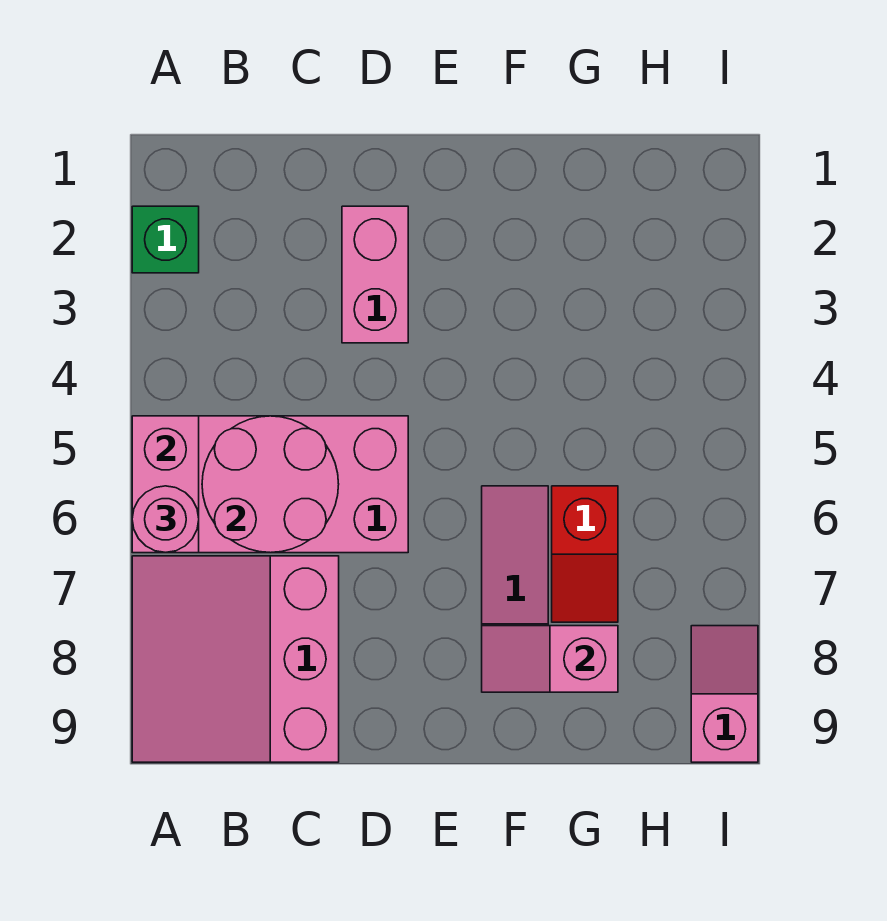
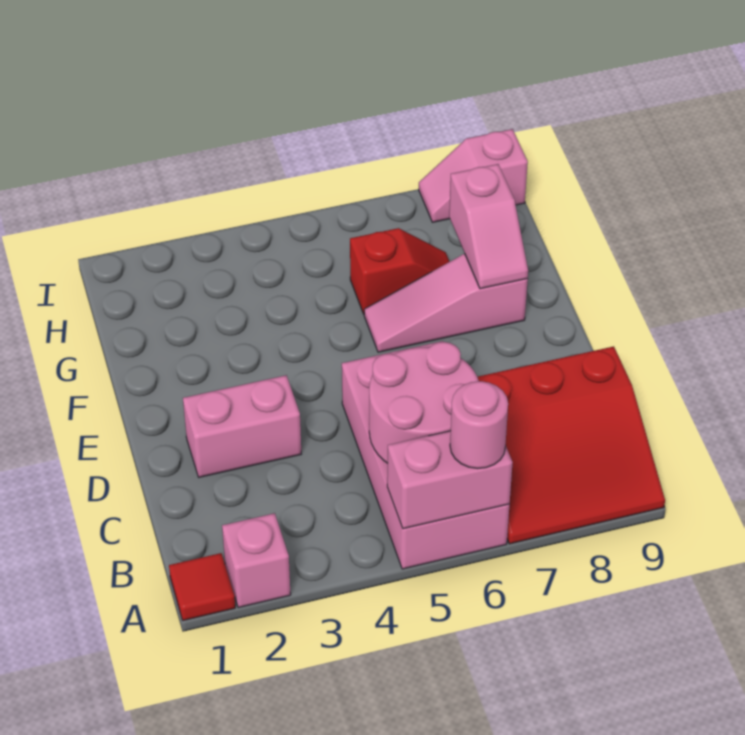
none -> red 1x1 tile [169,553,235,621]
green 1x1 brick [132,206,199,273] -> pink 1x1 brick [222,513,291,608]
pink 3x3 slope [132,556,339,762] -> red 3x3 slope [478,346,665,544]

